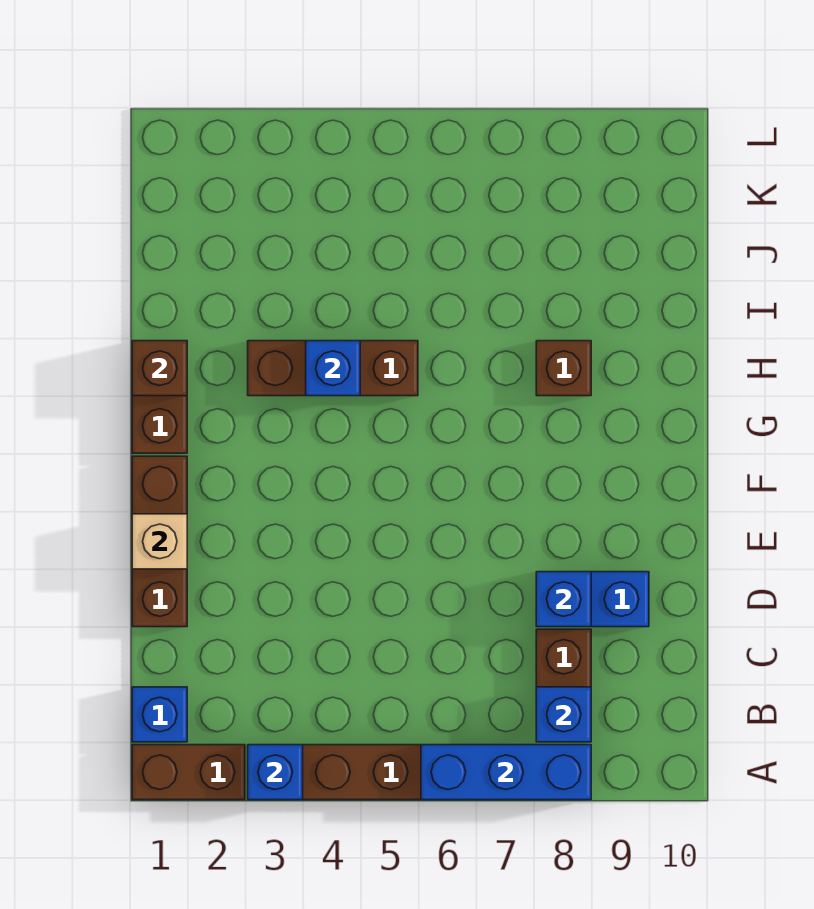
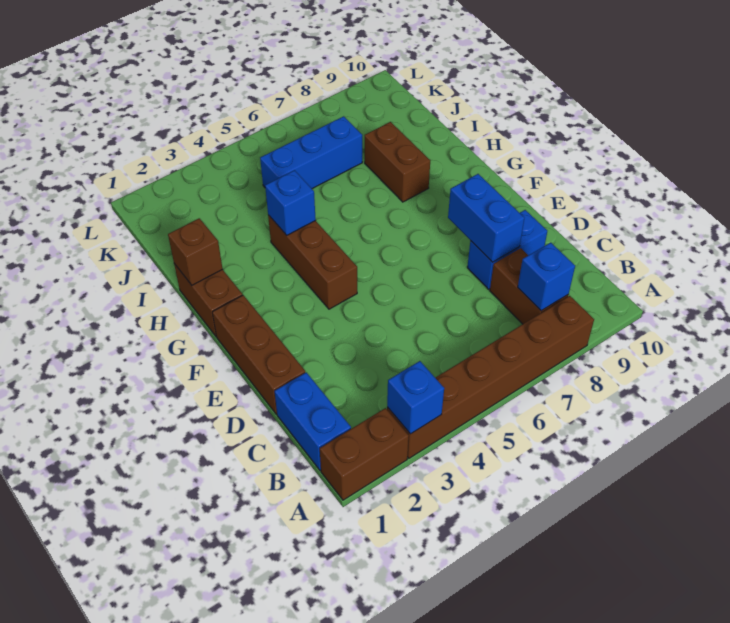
blue 1x3 brick [421,745,591,800] -> blue 1x3 brick moved to [260,116,362,189]
blue 1x1 brick [132,687,187,742] -> blue 1x2 brick [275,372,351,471]
blue 1x1 brick [536,572,591,627] -> blue 1x2 brick [448,174,524,262]
tan 1x1 brick [132,514,187,569] -> none
brown 1x3 brick [248,341,418,396] -> brown 1x3 brick turned to [268,215,357,309]
brown 1x1 brick [536,341,591,396] -> brown 1x2 brick [365,122,430,202]

